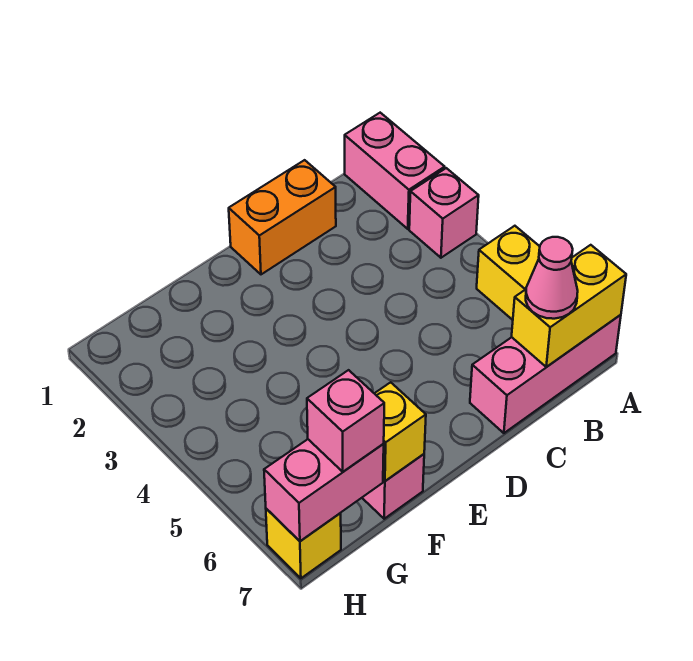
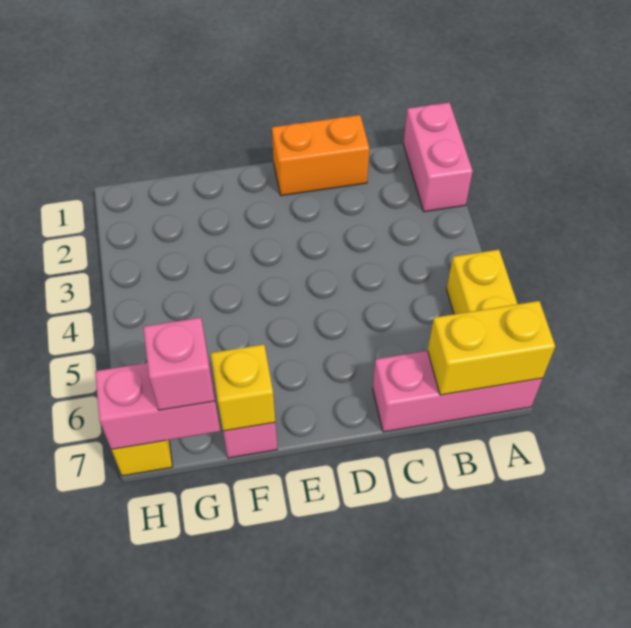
pink 1x1 brick [409,168,479,258] -> none
pink 1x1 cone [526,237,578,319] -> none

